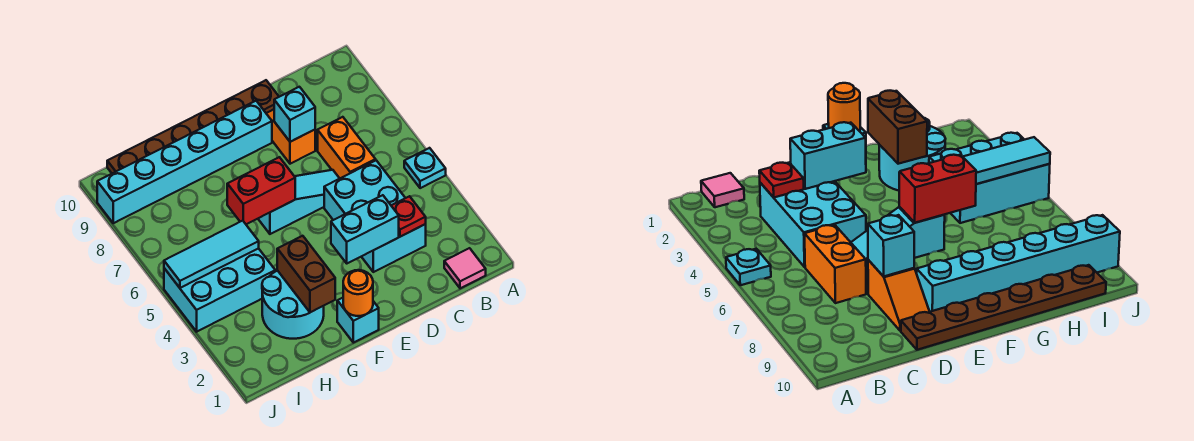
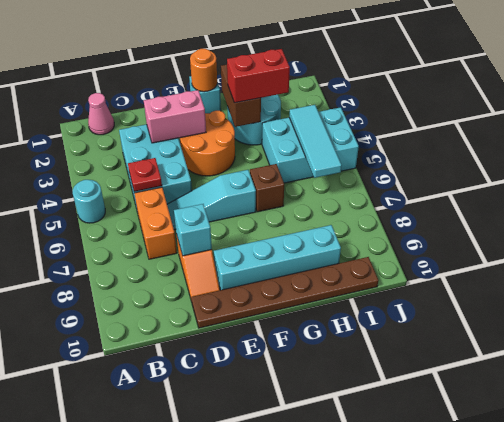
cyan 1x1 plate [404,148,446,188] -> cyan 1x1 round brick [73,180,105,223]
pink 1x1 tile [444,248,486,288] -> pink 1x1 cone [88,93,114,135]
red 1x1 plate [391,196,426,237] -> red 1x1 plate moved to [128,158,162,192]
cyan 1x2 brick [331,195,399,263] -> pink 1x2 brick [144,90,206,143]
none -> orange 2x2 round brick [180,111,235,176]
cyan 1x6 brick [97,101,272,223] -> cyan 1x4 brick [214,225,341,290]
red 1x2 brick [227,157,295,224] -> red 1x2 brick moved to [227,49,290,103]
none -> brown 1x1 brick [250,164,284,212]
cyan 1x3 tile [164,221,259,288] -> cyan 1x3 tile turned to [289,105,342,178]

